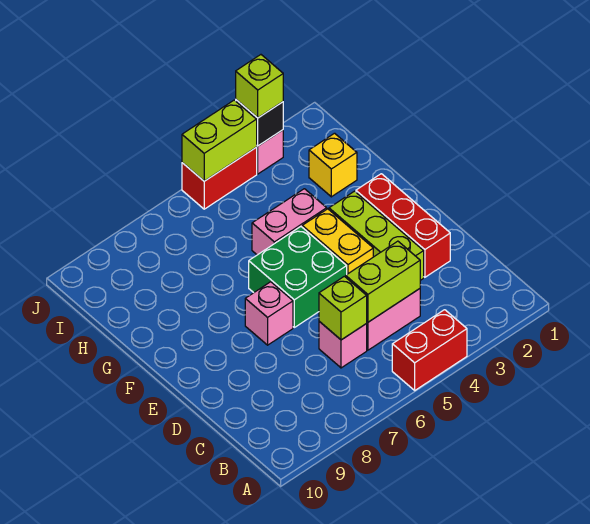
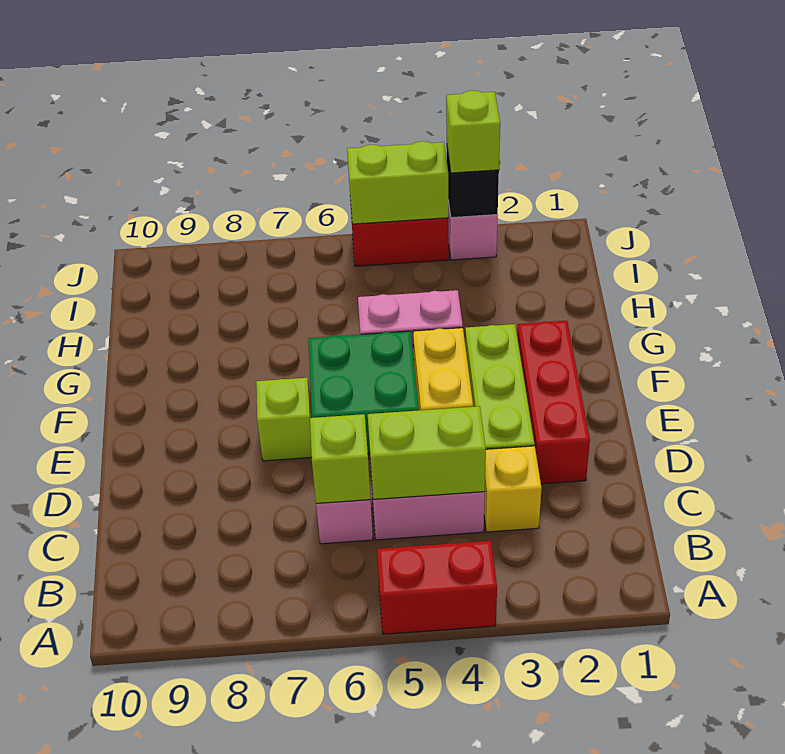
pink 1x1 brick [245,282,293,345] -> lime 1x1 brick [256,378,312,461]
yellow 1x1 brick [309,133,357,197] -> yellow 1x1 brick moved to [484,446,542,532]

